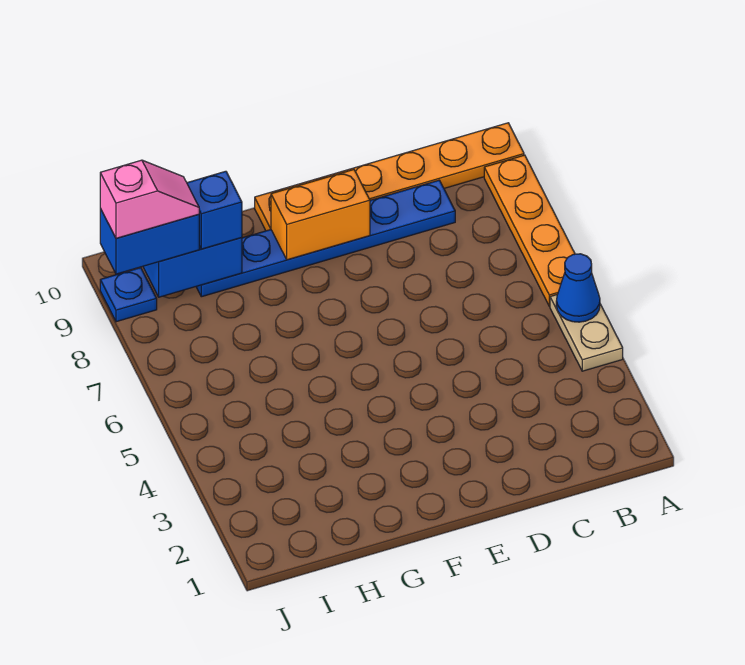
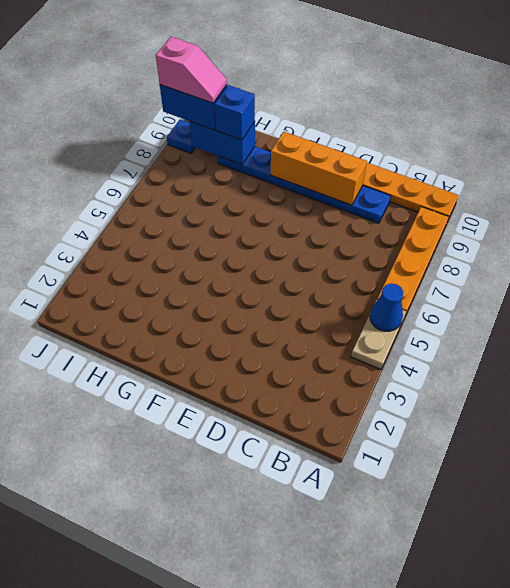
orange 1x2 brick [271,170,370,260] -> orange 1x3 brick [271,132,367,205]

